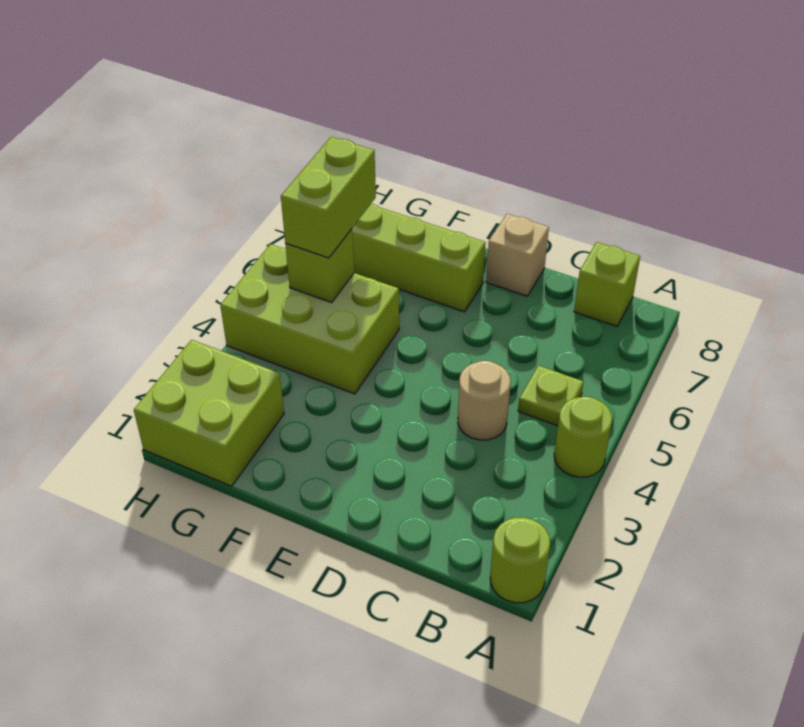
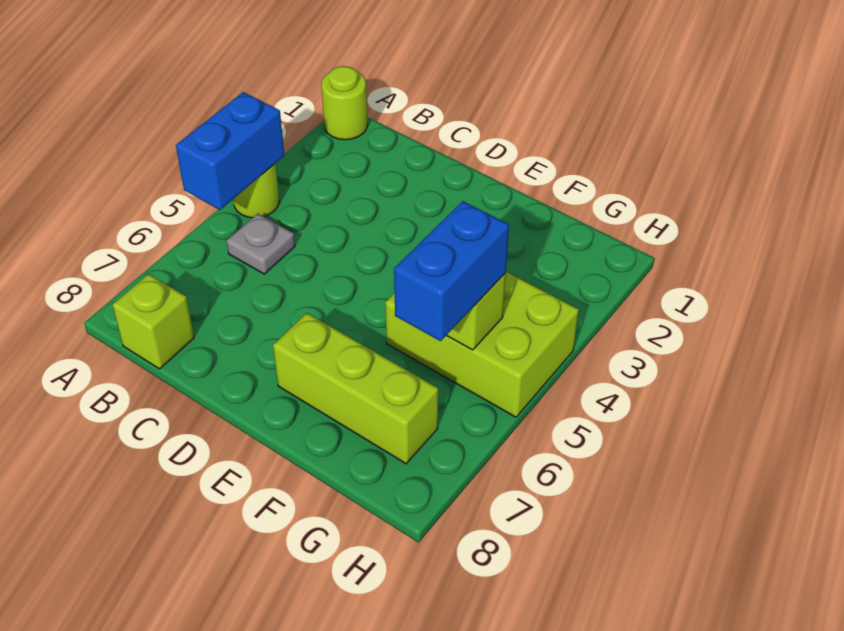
none -> blue 1x2 brick [176,92,285,210]
lime 1x1 plate [518,365,583,426] -> grey 1x1 plate [227,213,295,274]
tan 1x1 round brick [458,361,510,440] -> none
tan 1x1 brick [486,214,549,296] -> none
lime 2x2 brick [134,340,284,486] -> none
lime 1x2 brick [281,137,376,258] -> blue 1x2 brick [394,201,509,341]

